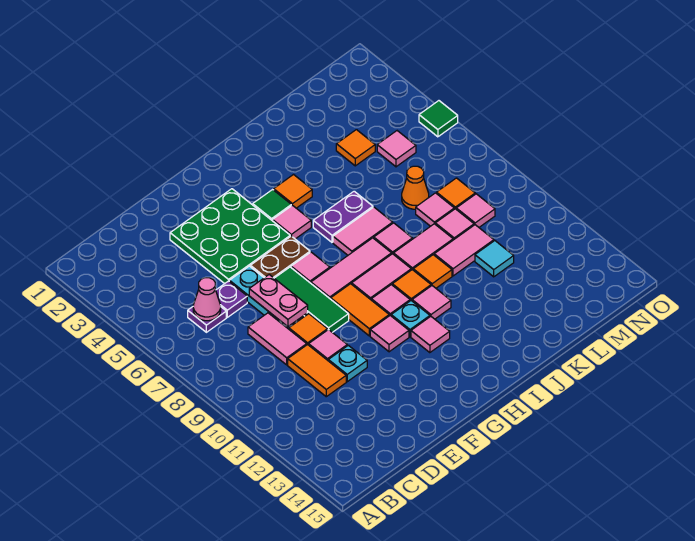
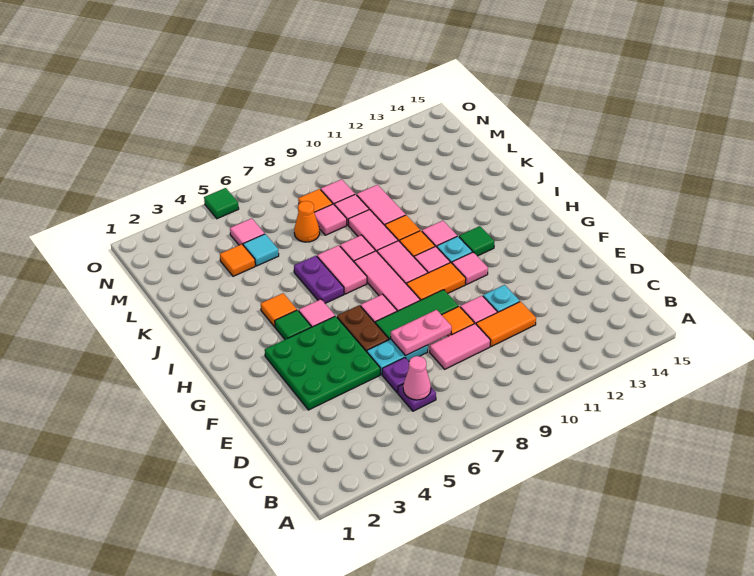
pink 1x1 tile [411,316,450,353] -> green 1x1 tile [459,226,495,256]
cyan 1x1 tile [475,241,514,277] -> cyan 1x1 tile moved to [243,234,279,266]

